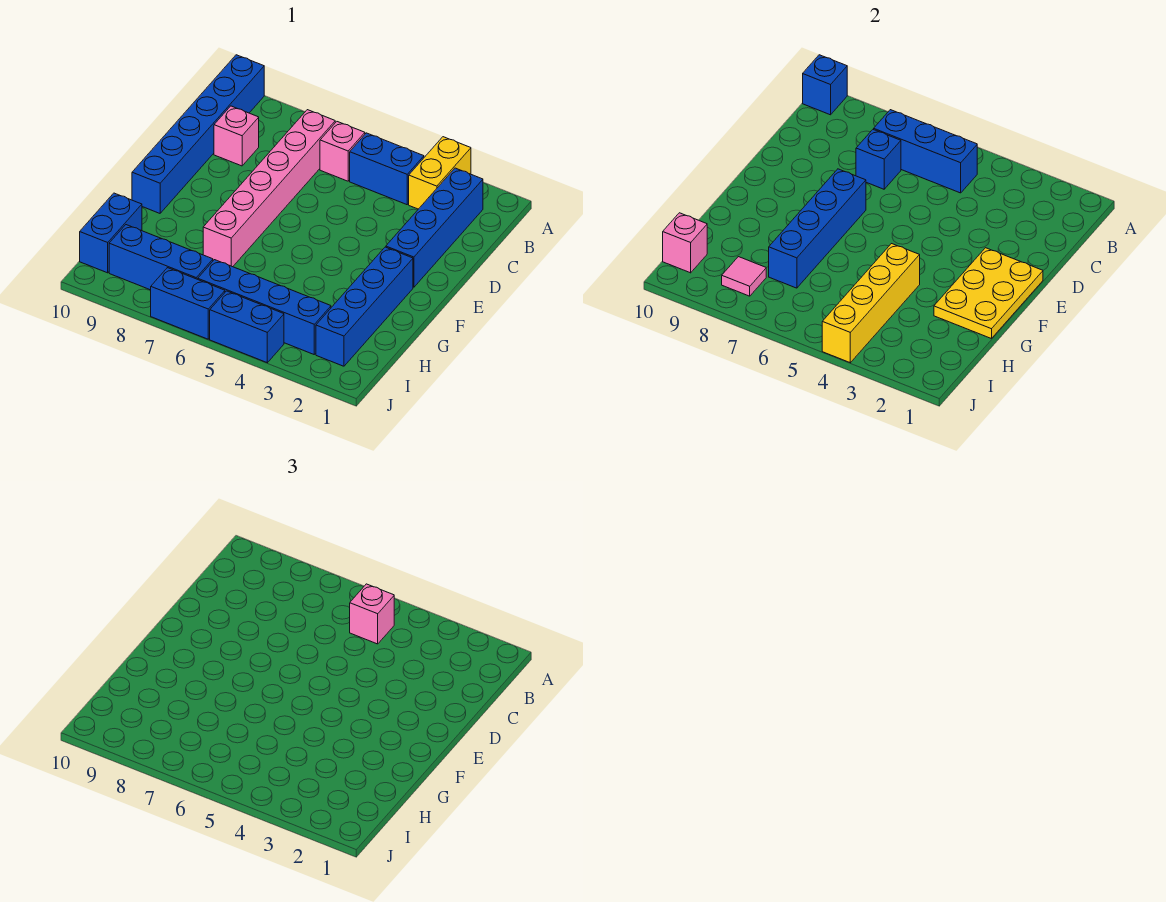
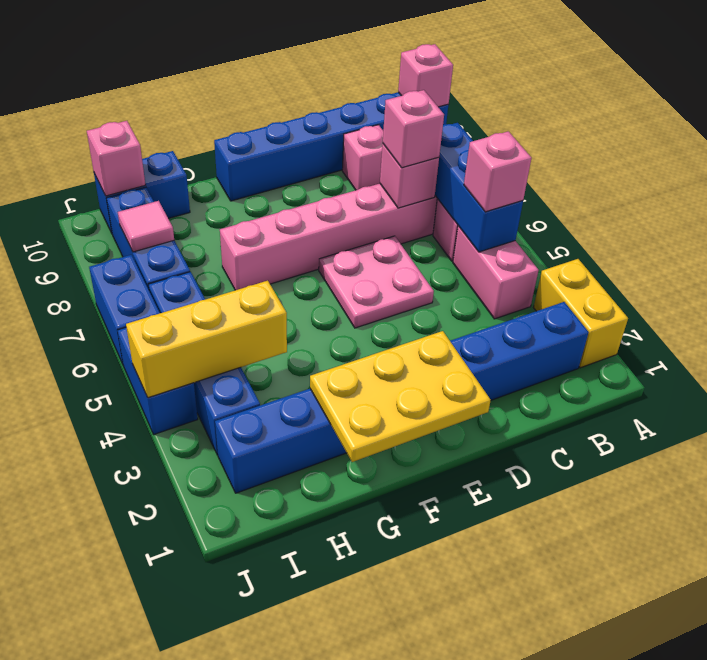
yellow 1x2 brick [409,137,471,209] -> yellow 1x2 brick turned to [534,259,628,368]
blue 1x1 brick [803,55,847,115] -> pink 1x1 brick [398,44,453,107]
blue 1x2 brick [350,133,424,205] -> pink 1x2 brick [453,226,539,319]
blue 1x1 brick [856,129,901,189] -> pink 1x1 brick [380,144,439,208]
none -> pink 1x1 brick [383,90,444,168]
none -> pink 2x2 plate [319,236,434,328]
blue 1x4 brick [769,169,866,288] -> none
yellow 1x4 brick [822,244,920,363] -> yellow 1x3 brick [126,281,287,398]

